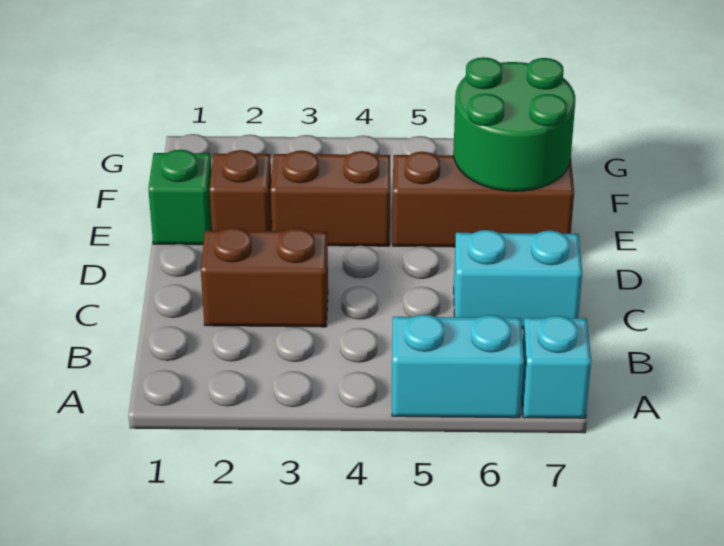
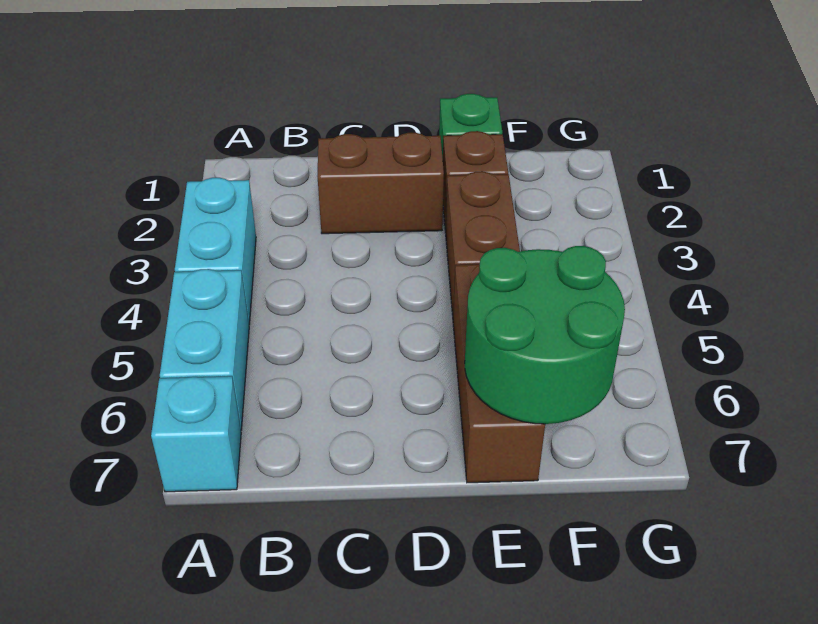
brown 1x2 brick [201,228,328,327] -> brown 1x2 brick turned to [317,133,444,234]
cyan 1x2 brick [454,230,582,329] -> cyan 1x2 brick moved to [175,178,256,325]

